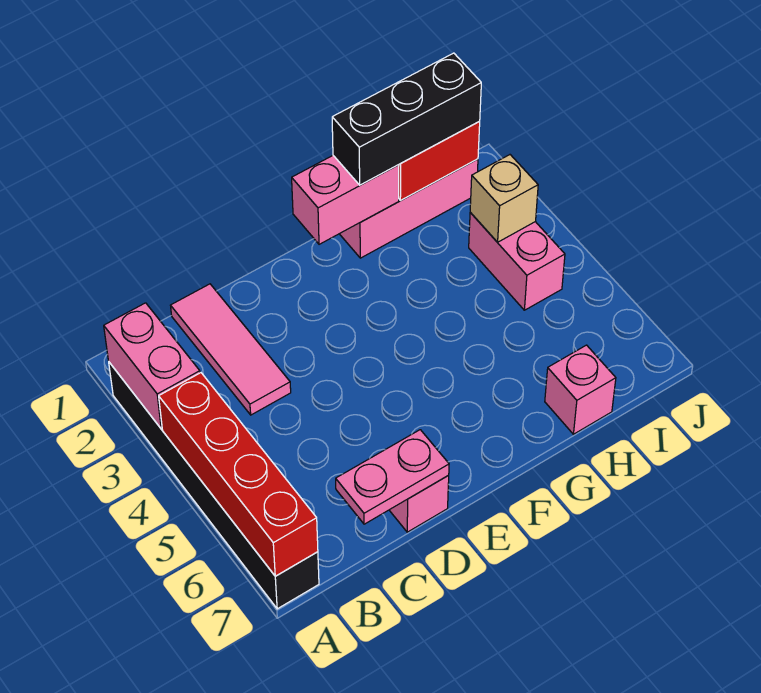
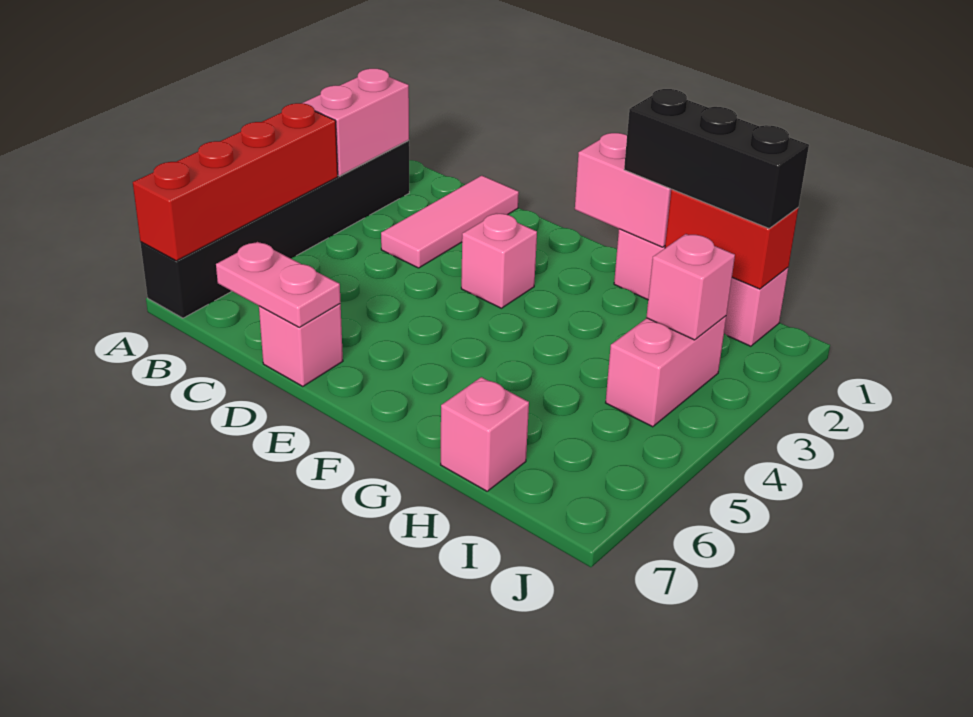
none -> pink 1x1 brick [461,213,537,308]
tan 1x1 brick [470,155,538,242] -> pink 1x1 brick [646,234,735,340]

